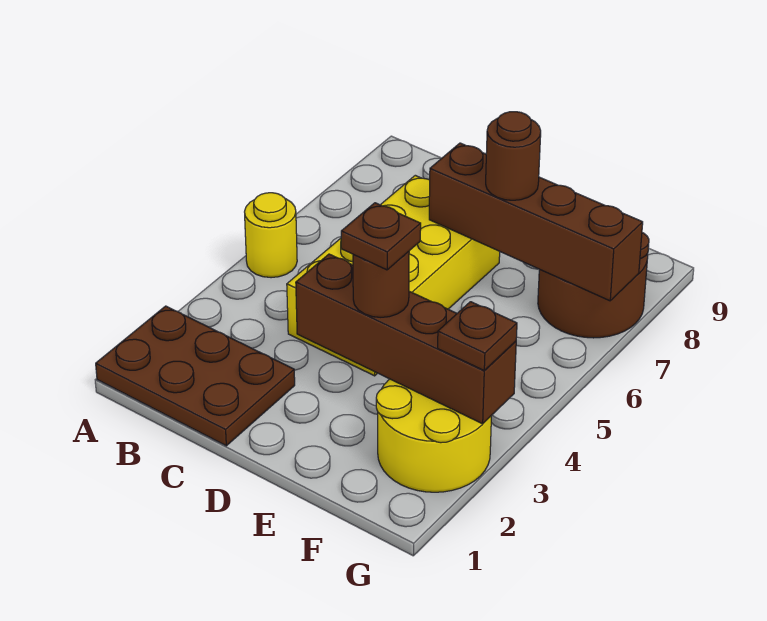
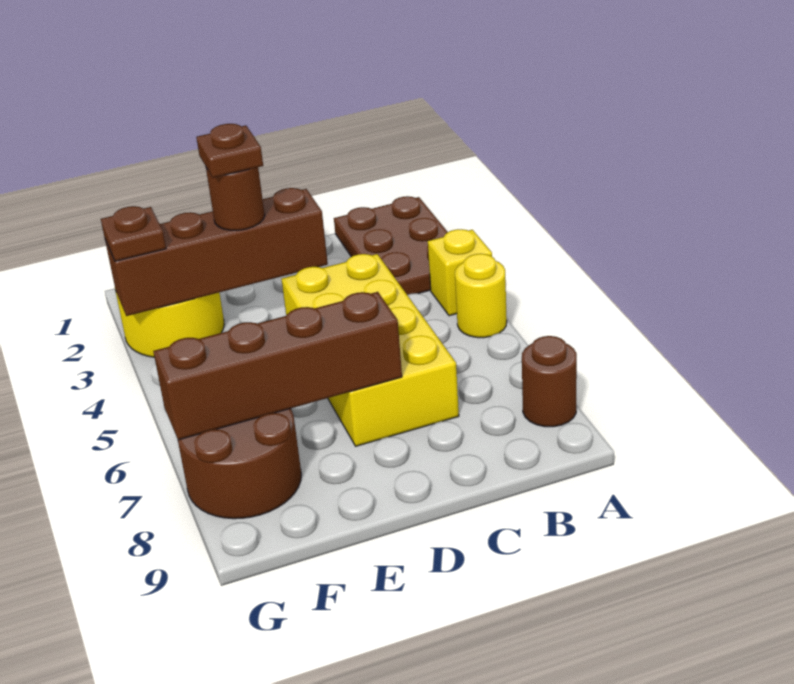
brown 2x3 plate [96,306,295,446] -> brown 2x3 plate turned to [334,196,448,295]
none -> yellow 1x1 brick [428,229,492,316]
brown 1x1 round brick [486,112,541,200] -> brown 1x1 round brick moved to [522,336,577,427]

